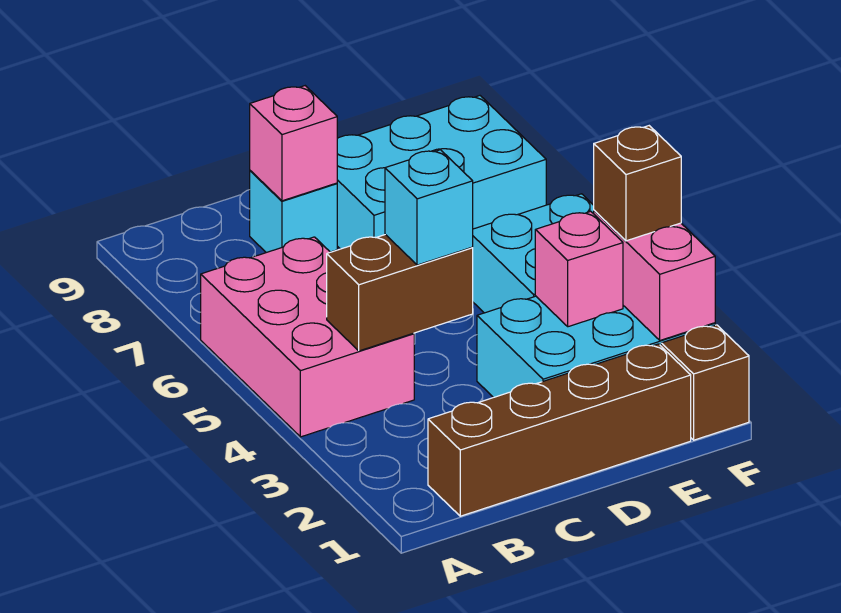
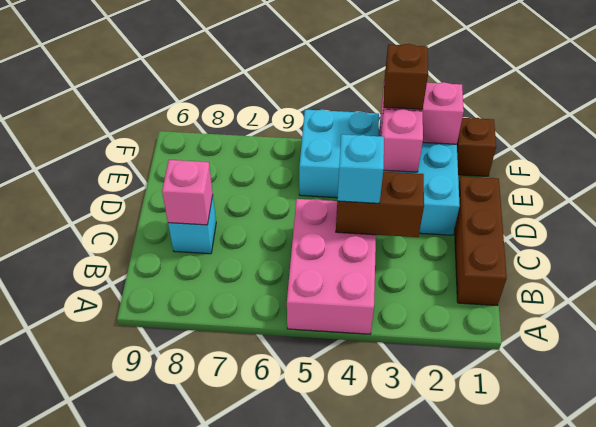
pink 2x3 brick [201,237,414,437] -> pink 2x3 brick turned to [287,199,376,334]
brown 1x4 brick [428,344,691,516] -> brown 1x3 brick [455,176,507,305]
brown 1x2 brick [327,235,473,351] -> brown 1x2 brick turned to [336,172,424,237]
cyan 2x3 brick [337,96,546,249] -> none

